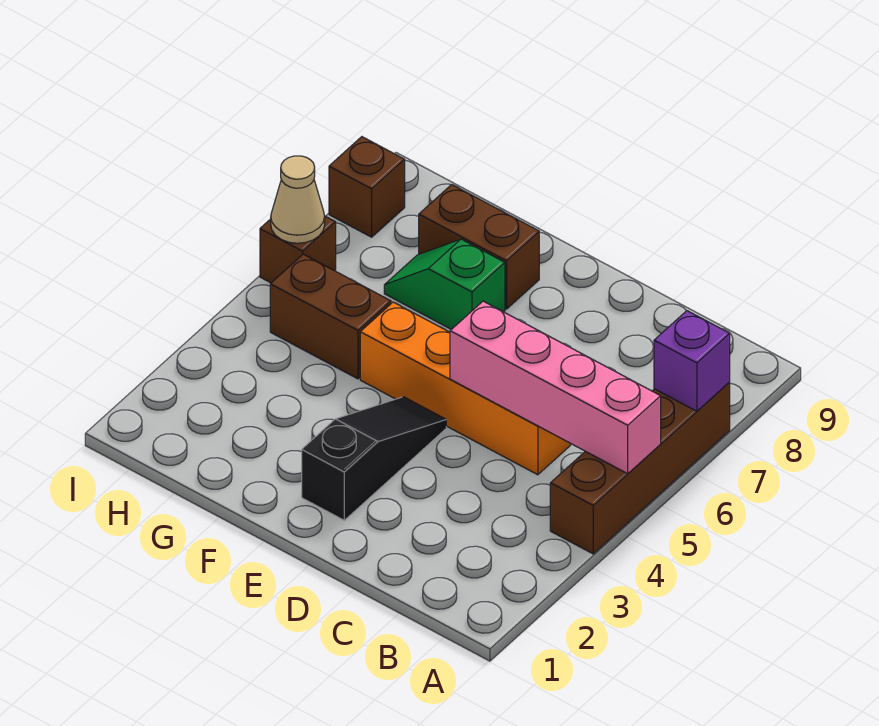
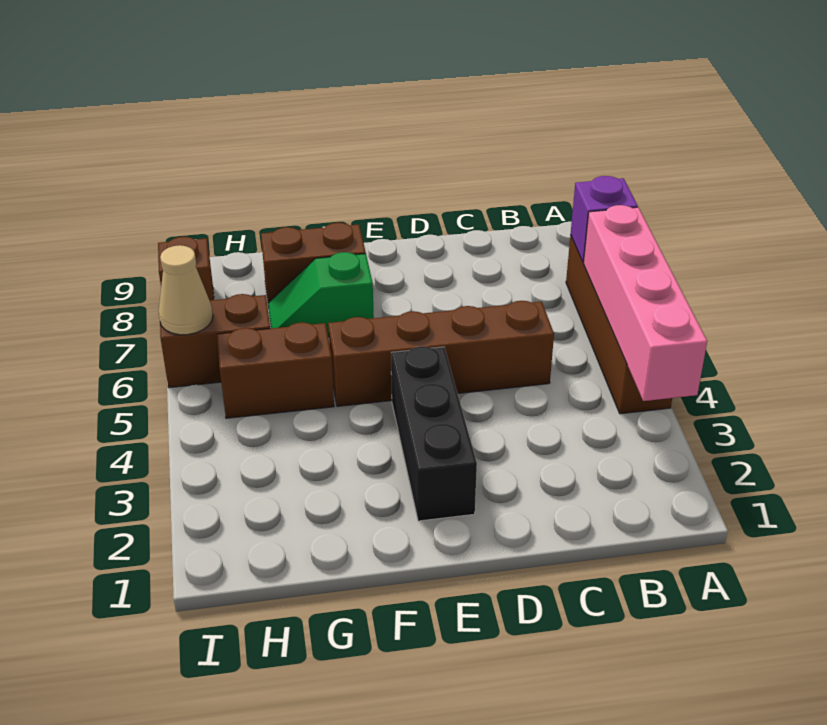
pink 1x4 brick [450,301,661,474] -> pink 1x4 brick turned to [583,205,707,401]
orange 1x4 brick [360,302,571,475] -> brown 1x4 brick [328,301,554,406]
black 1x3 slope [302,397,446,520] -> black 1x3 brick [391,347,477,521]
brown 1x1 brick [260,216,336,283] -> brown 1x2 brick [160,294,270,388]

